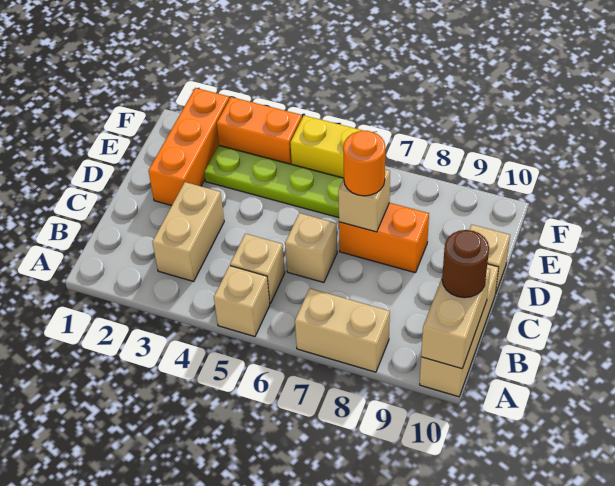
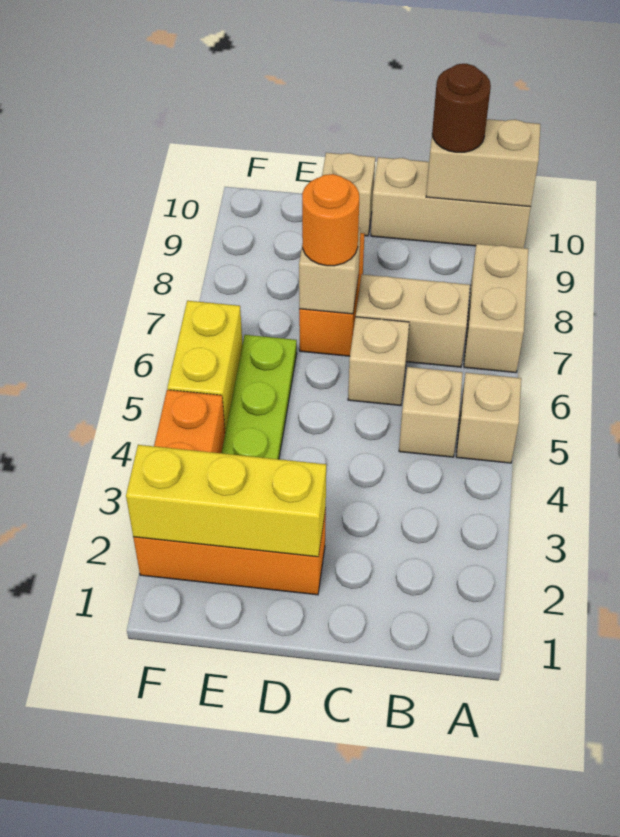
tan 1x2 brick [152,182,224,281] -> tan 1x2 brick moved to [356,274,470,367]
none -> yellow 1x3 brick [126,445,326,557]

